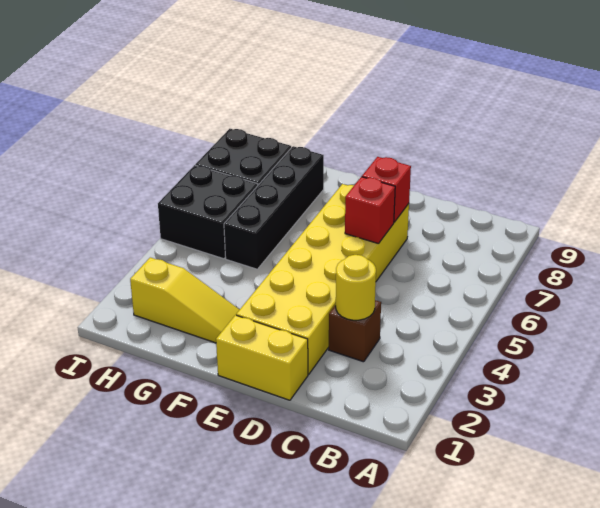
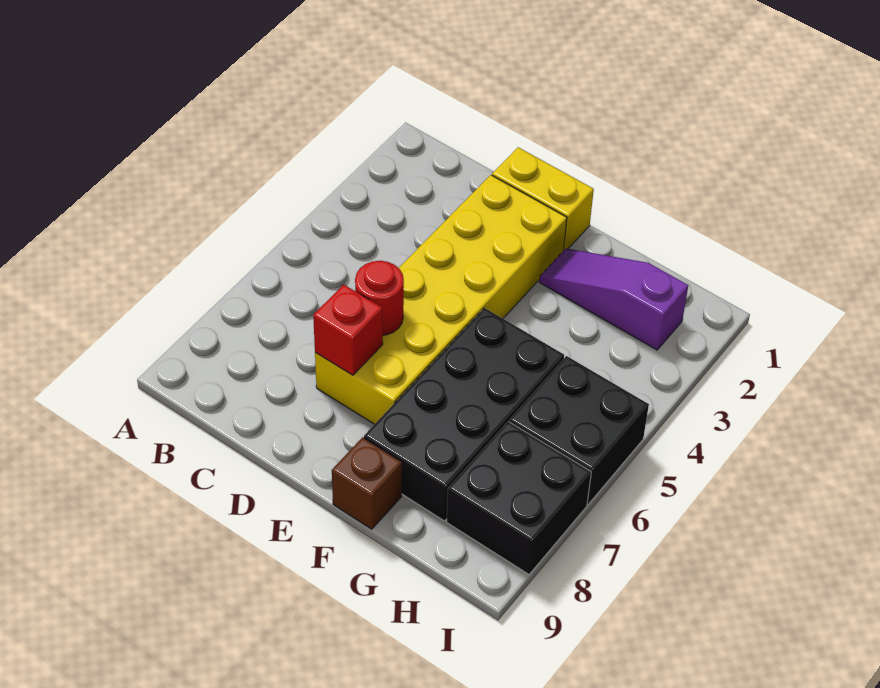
brown 1x1 brick [329,300,381,362] -> brown 1x1 brick moved to [332,437,402,529]
yellow 1x1 round brick [336,255,376,320] -> none
red 1x1 brick [345,177,395,244] -> red 1x1 round brick [355,261,404,335]
yellow 1x3 slope [130,257,239,343] -> purple 1x3 slope [539,249,688,350]
black 1x4 brick [224,146,324,269] -> black 2x4 brick [364,308,564,521]

